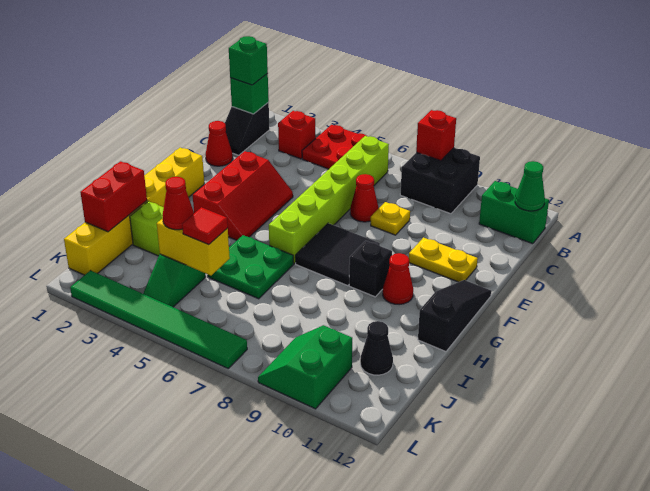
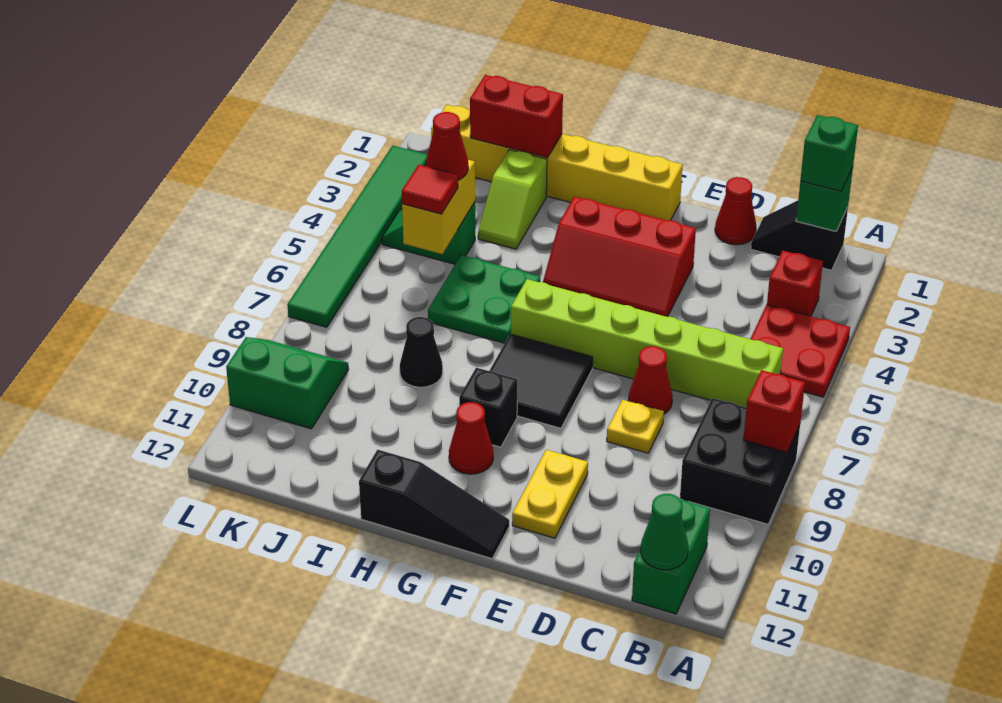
black 1x1 cone [360,321,393,375] -> black 1x1 cone moved to [400,317,443,387]

